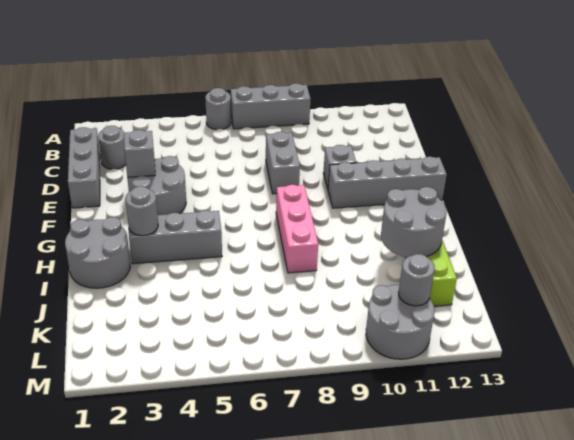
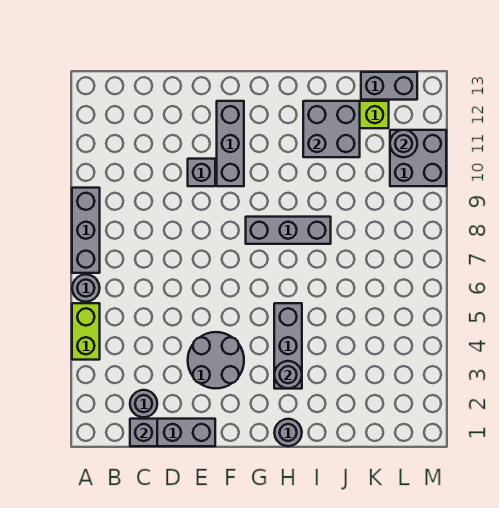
none -> lime 1x2 brick [72,303,100,360]
grey 1x2 brick [266,132,300,194] -> grey 1x2 brick moved to [361,72,417,100]
grey 1x1 brick [124,130,155,177] -> grey 1x1 brick moved to [130,419,157,446]
grey 1x4 brick [328,157,447,208] -> grey 1x3 brick [217,101,244,186]
pink 1x3 brick [276,185,318,273] -> grey 1x3 brick [246,217,331,244]
grey 2x2 round brick [65,217,130,288] -> grey 1x1 round brick [274,419,302,446]
grey 2x2 round brick [381,187,447,257] -> grey 2x2 brick [303,101,360,157]
grey 2x2 round brick [366,285,435,359] -> grey 2x2 brick [390,130,446,186]

